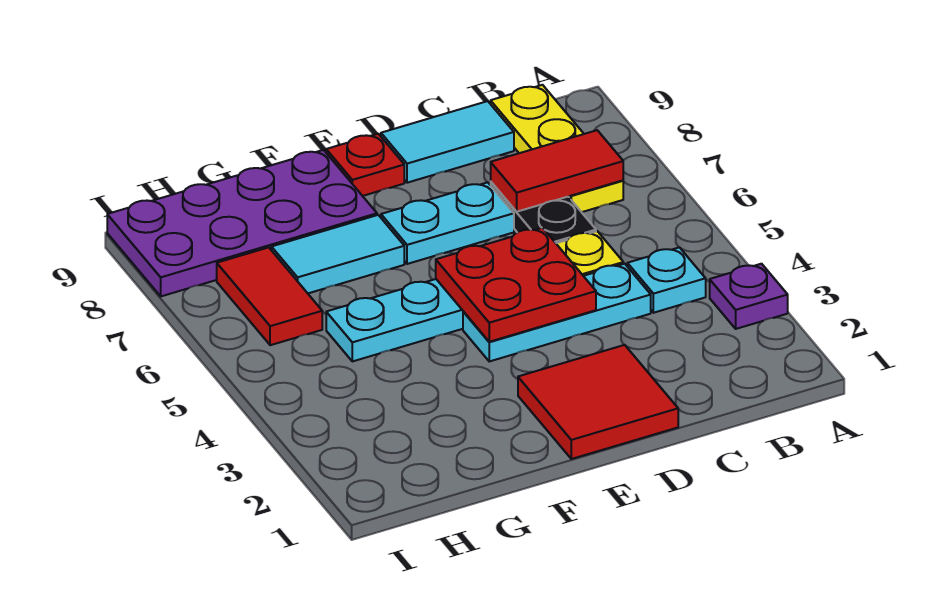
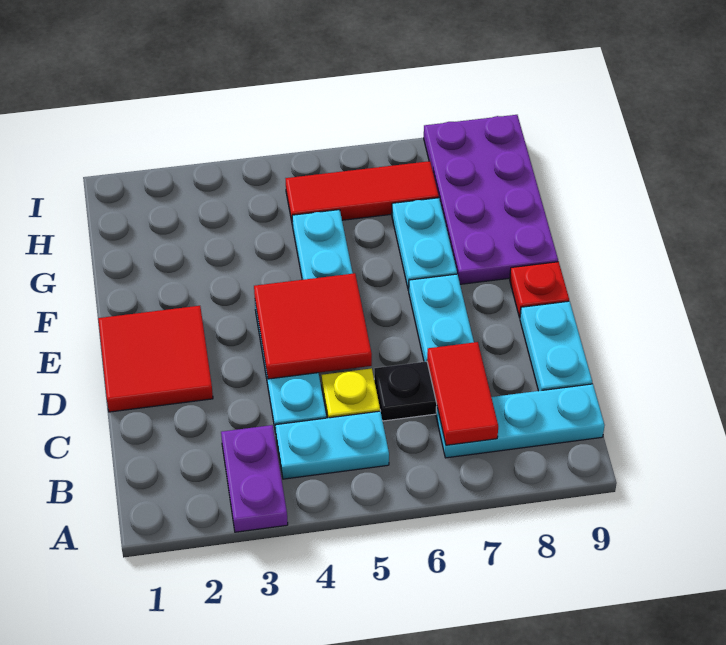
purple 1x1 plate [710,264,788,329] -> purple 1x2 plate [221,425,288,532]
cyan 1x1 plate [627,247,706,313] -> cyan 1x2 plate [275,411,389,479]
yellow 1x3 plate [491,85,623,212] -> cyan 1x3 plate [436,384,605,458]
cyan 1x2 tile [381,101,514,183] -> cyan 1x2 plate [520,301,592,391]
red 2x2 plate [436,228,596,342] -> red 2x2 tile [254,273,372,379]
cyan 1x2 tile [271,215,404,293] -> cyan 1x2 plate [392,198,457,290]
red 1x2 tile [217,247,322,345] -> red 1x3 tile [285,161,439,226]

